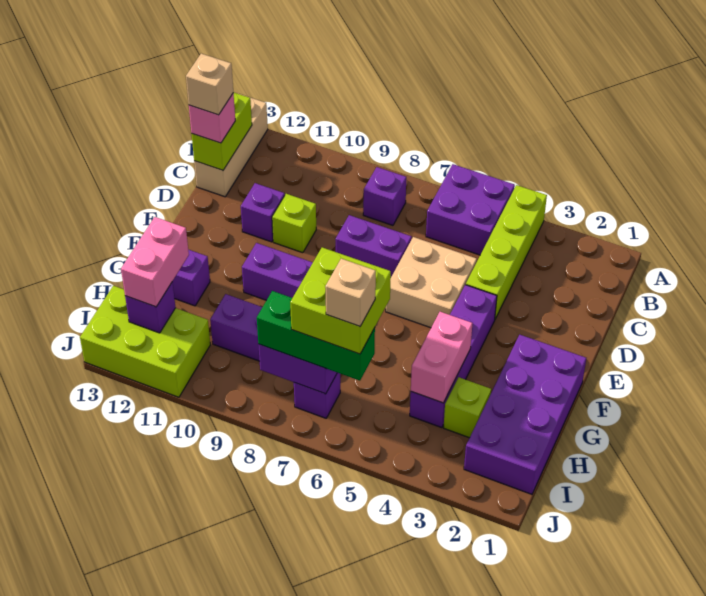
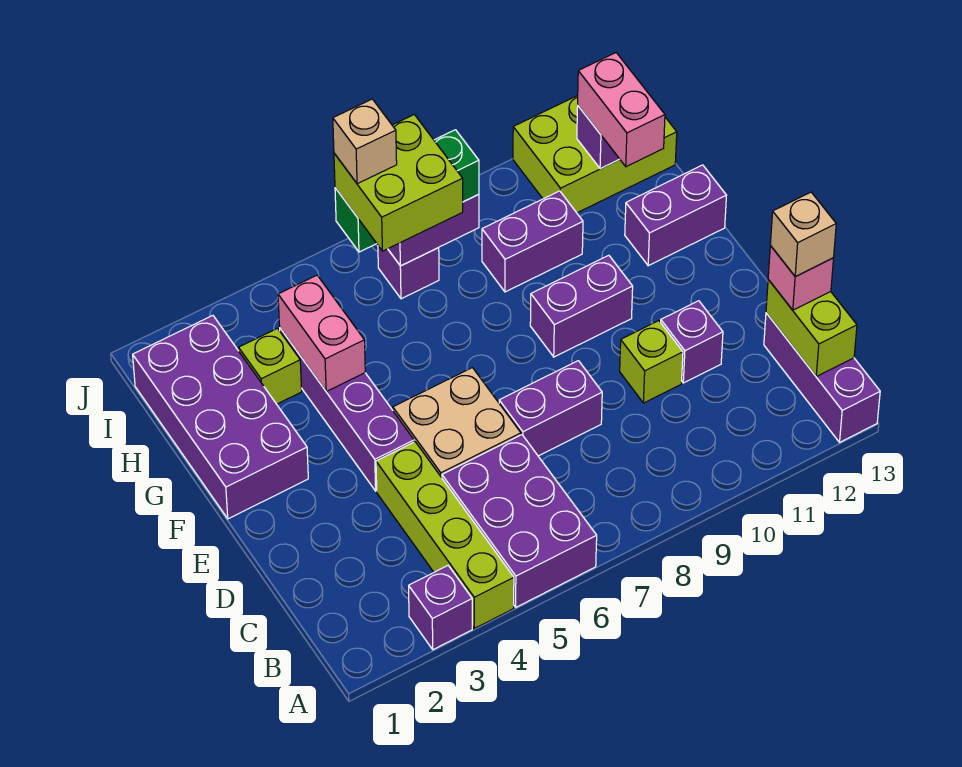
purple 2x2 brick [426,164,515,255] -> purple 2x3 brick [442,435,597,607]
tan 1x3 brick [194,94,268,197] -> purple 1x3 brick [764,313,880,442]
purple 1x1 brick [363,167,406,225] -> purple 1x1 brick moved to [409,566,472,650]

